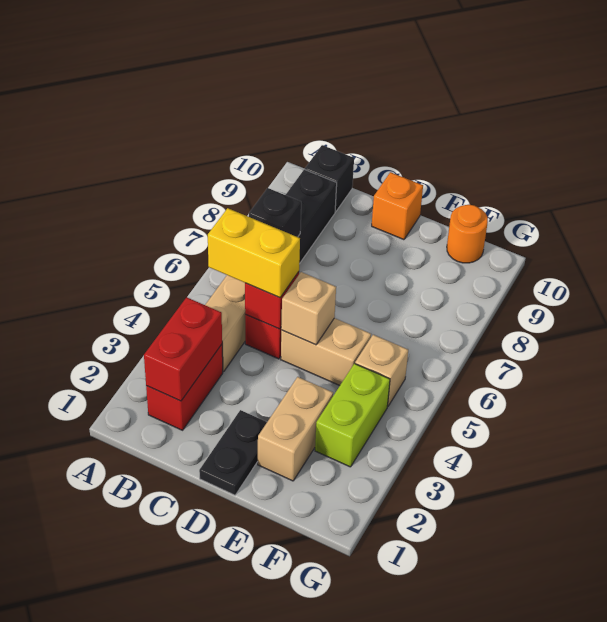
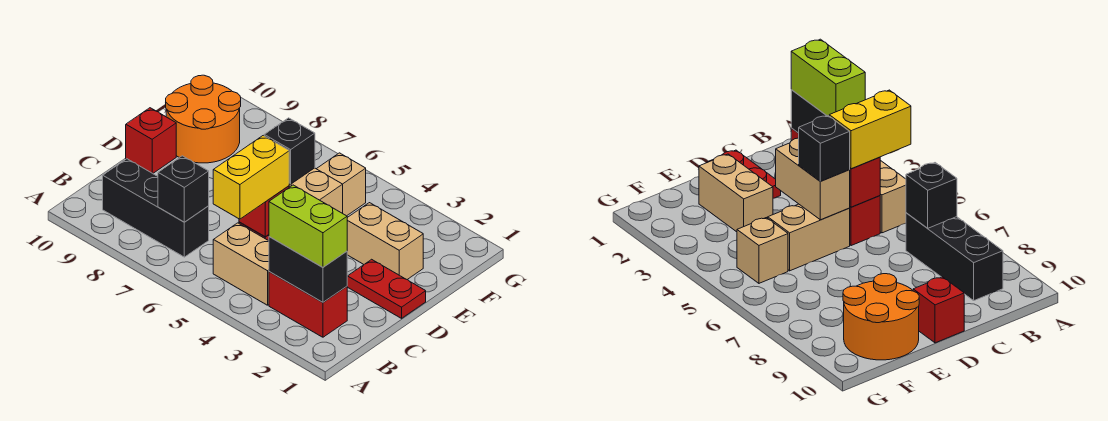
red 1x2 brick [144,297,222,401] -> black 1x2 brick [269,237,347,302]
black 1x1 brick [305,145,354,212] -> black 1x1 brick moved to [264,118,315,184]
black 1x2 plate [199,410,267,495] -> red 1x2 plate [347,259,426,318]
tan 1x1 brick [281,272,336,345] -> tan 1x2 brick [289,168,343,213]
orange 1x1 brick [372,172,423,240] -> red 1x1 brick [126,108,176,173]
lime 1x2 brick [315,364,390,467] -> lime 1x2 brick moved to [269,185,347,267]
orange 1x1 round brick [447,205,488,263] -> orange 2x2 round brick [166,75,241,163]

